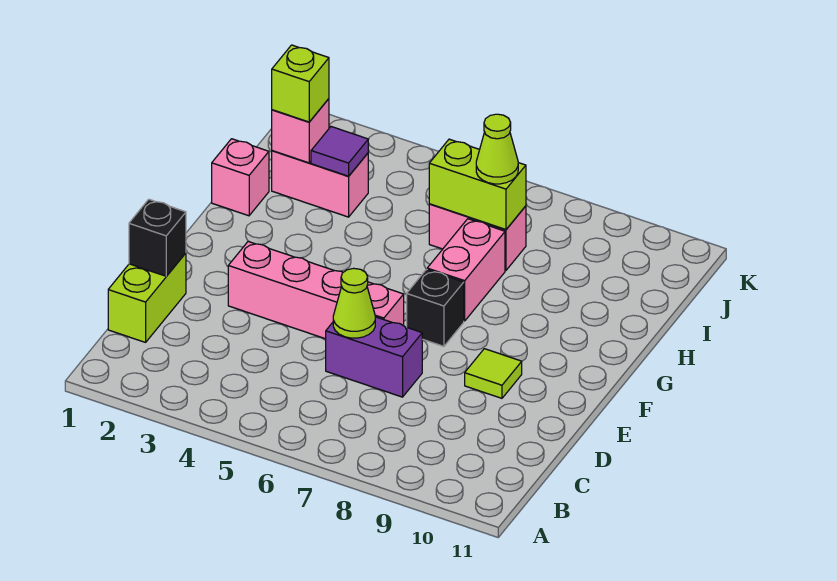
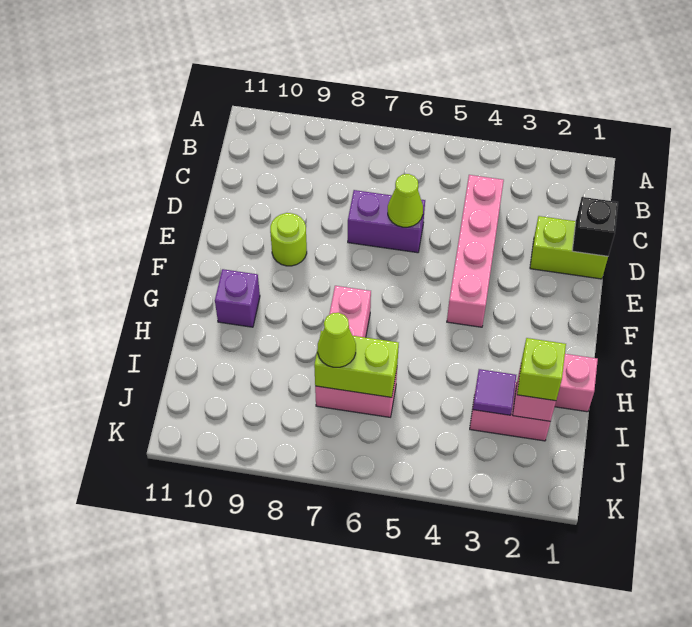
lime 1x2 brick [108,253,186,342] -> lime 1x2 brick turned to [530,216,608,279]
pink 1x4 brick [228,241,404,339] -> pink 1x4 brick turned to [447,175,504,327]
lime 1x1 tile [465,349,522,398] -> lime 1x1 round brick [270,213,307,266]
black 1x1 brick [407,269,464,346] -> none
none -> purple 1x1 brick [215,269,260,327]

